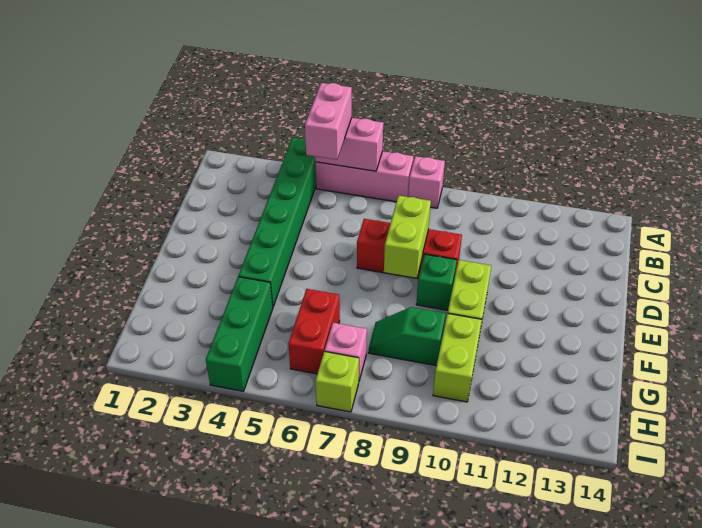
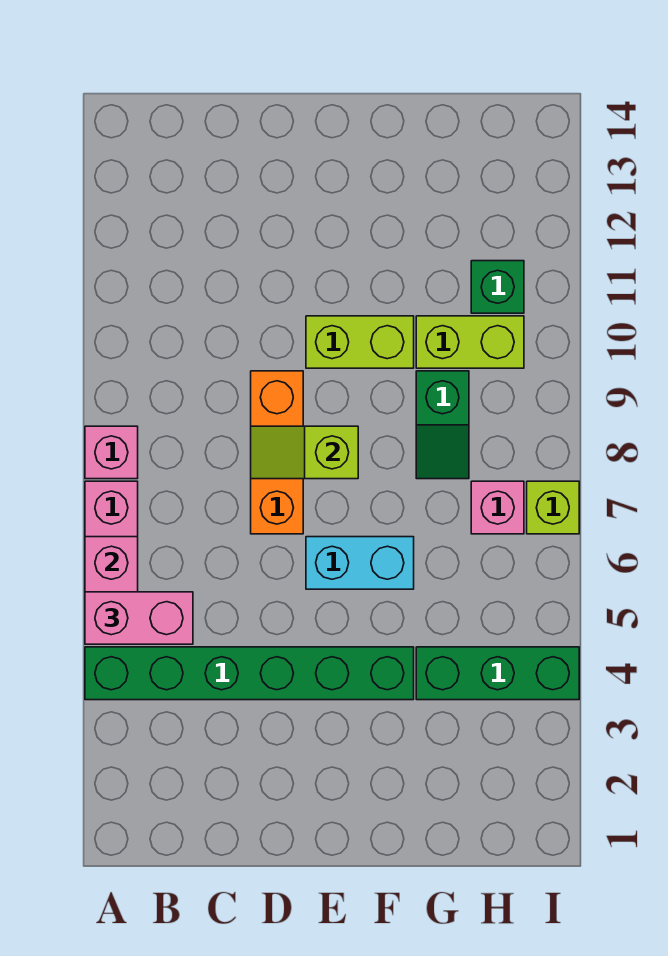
red 1x3 brick [357,219,462,279] -> orange 1x3 brick [251,371,303,534]
lime 1x2 brick [384,195,431,278] -> lime 1x2 slope [251,426,358,479]
none -> cyan 1x2 brick [306,537,414,589]
green 1x1 brick [416,254,457,310] -> green 1x1 brick moved to [471,261,524,313]
red 1x2 brick [288,289,340,374] -> none

